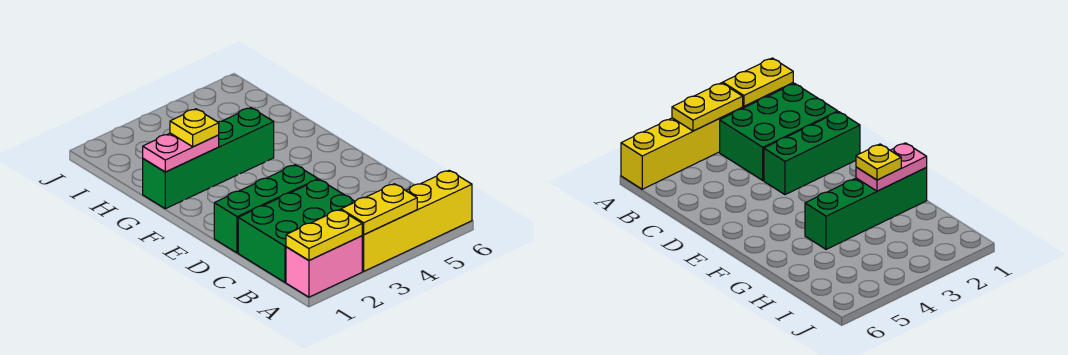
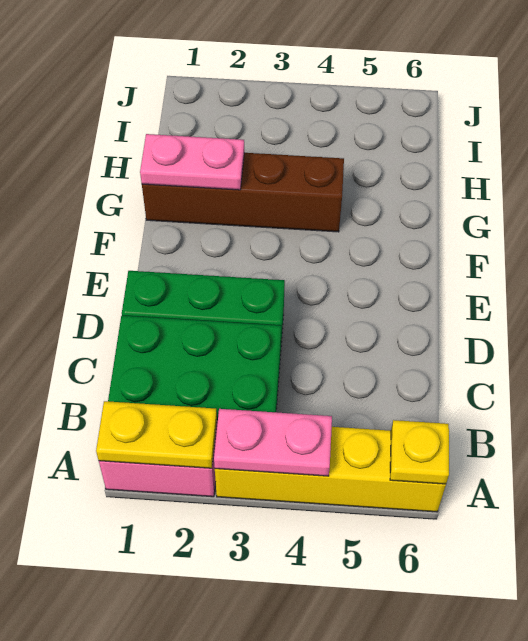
yellow 1x2 plate [341,184,417,235] -> pink 1x2 plate [214,409,332,476]
green 1x4 brick [143,108,274,209] -> brown 1x4 brick [142,153,344,232]
yellow 1x1 plate [170,109,219,147] -> yellow 1x1 plate moved to [390,420,449,484]

